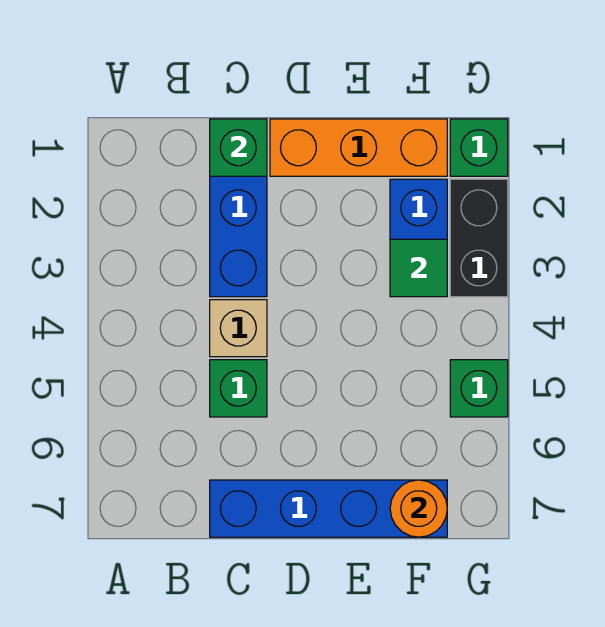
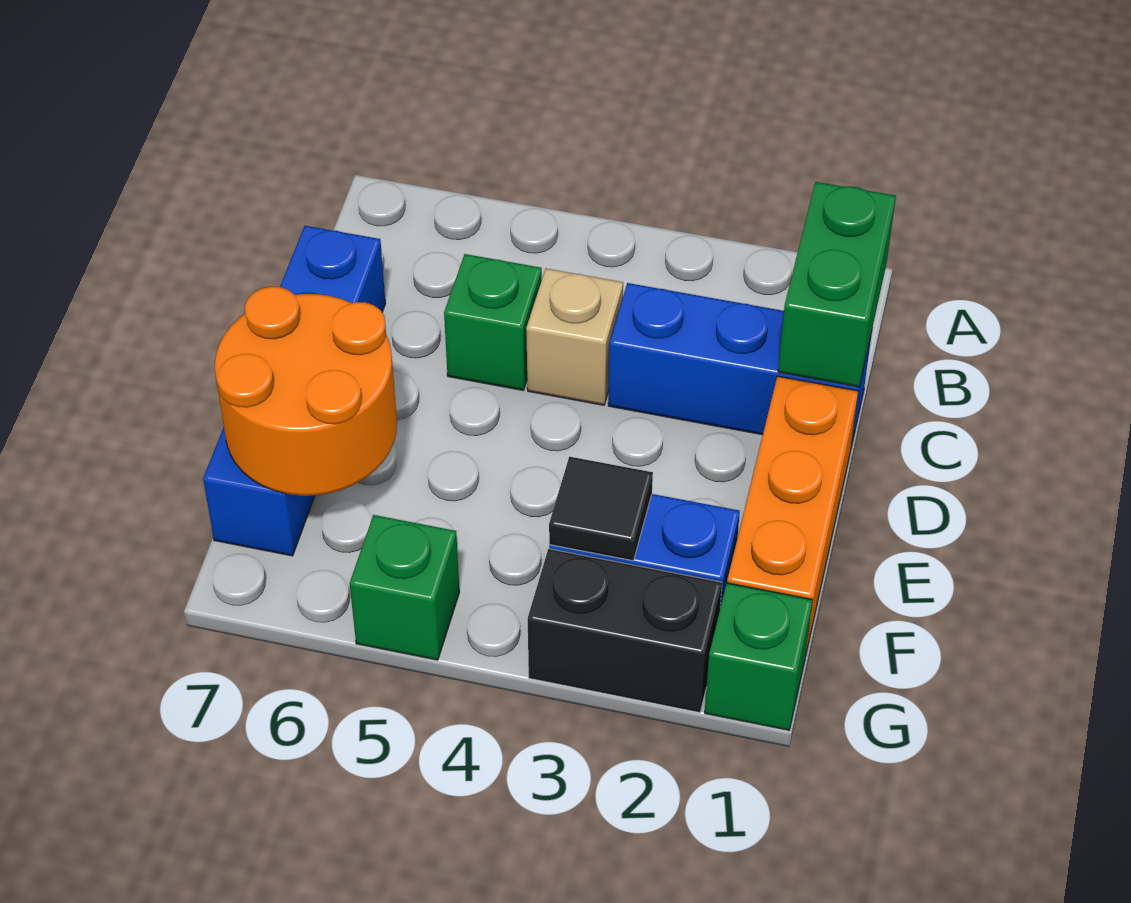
green 1x1 brick [210,119,267,176] -> green 1x2 brick [778,182,896,387]
green 1x1 tile [390,239,447,297] -> black 1x1 tile [549,457,653,561]
orange 1x1 round brick [390,480,447,537] -> orange 2x2 round brick [215,286,397,496]

